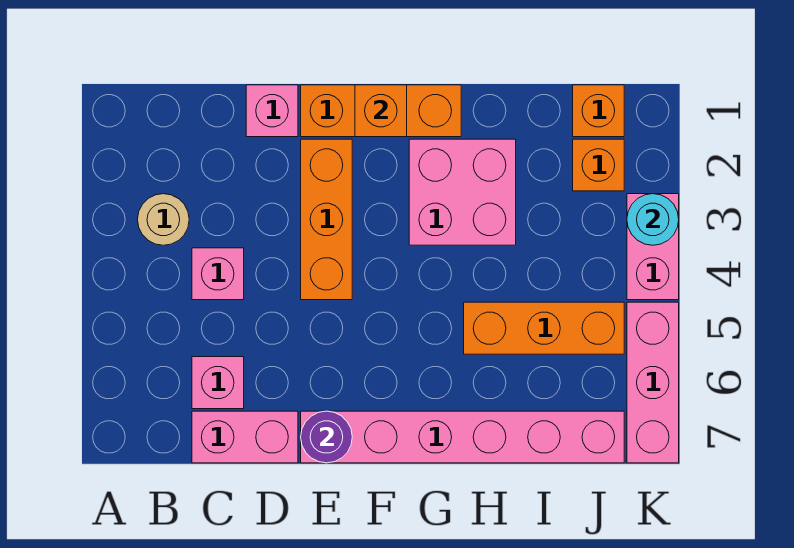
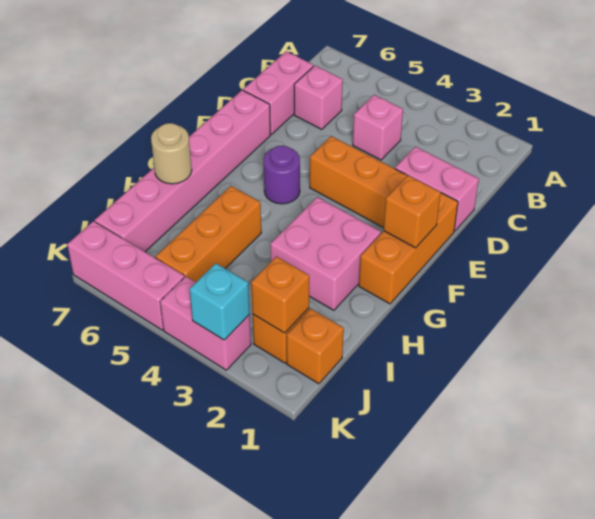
tan 1x1 round brick [138,194,189,245] -> tan 1x1 round brick moved to [151,123,192,184]
pink 1x1 brick [246,85,298,137] -> pink 1x2 brick [395,147,479,231]
purple 1x1 round brick [301,411,352,463] -> purple 1x1 round brick moved to [263,146,300,204]
none -> orange 1x1 brick [251,257,309,333]
cyan 1x1 round brick [627,194,679,245] -> cyan 1x1 brick [189,263,250,340]

